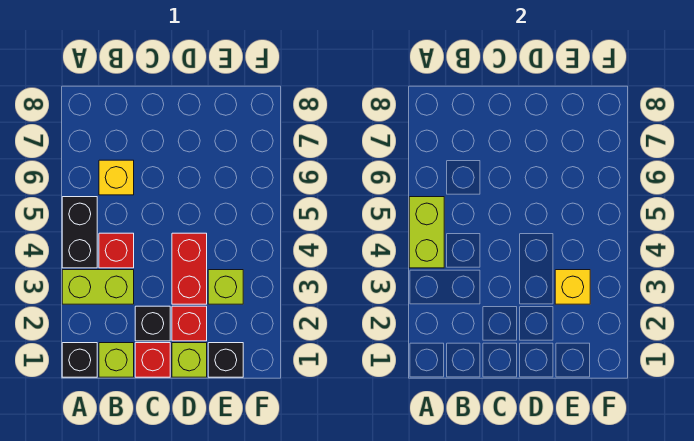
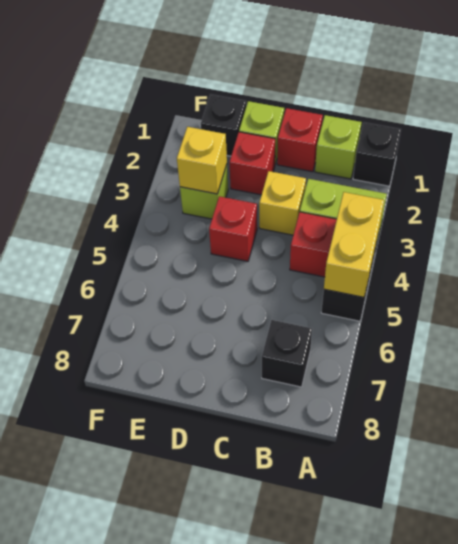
lime 1x2 brick [409,197,444,268] -> yellow 1x2 brick [324,192,384,297]
yellow 1x1 brick [99,160,134,195] -> yellow 1x1 brick moved to [259,171,306,235]
black 1x1 brick [135,306,170,341] -> black 1x1 brick moved to [262,320,312,387]
red 1x2 brick [172,233,207,304] -> red 1x1 brick [209,196,257,261]

